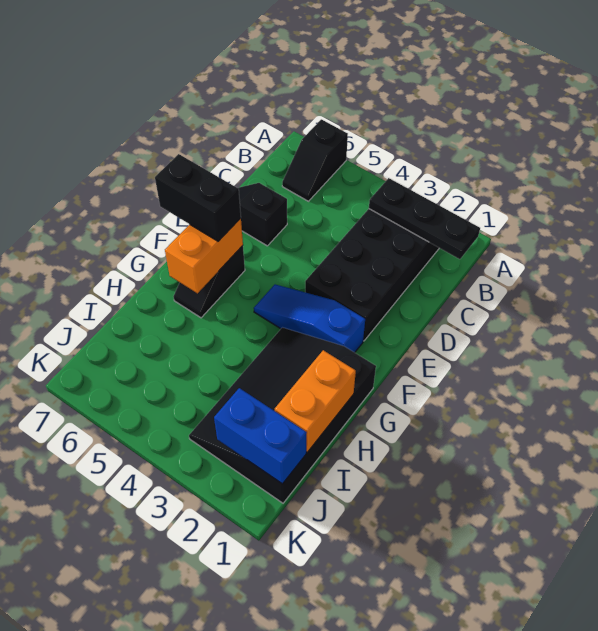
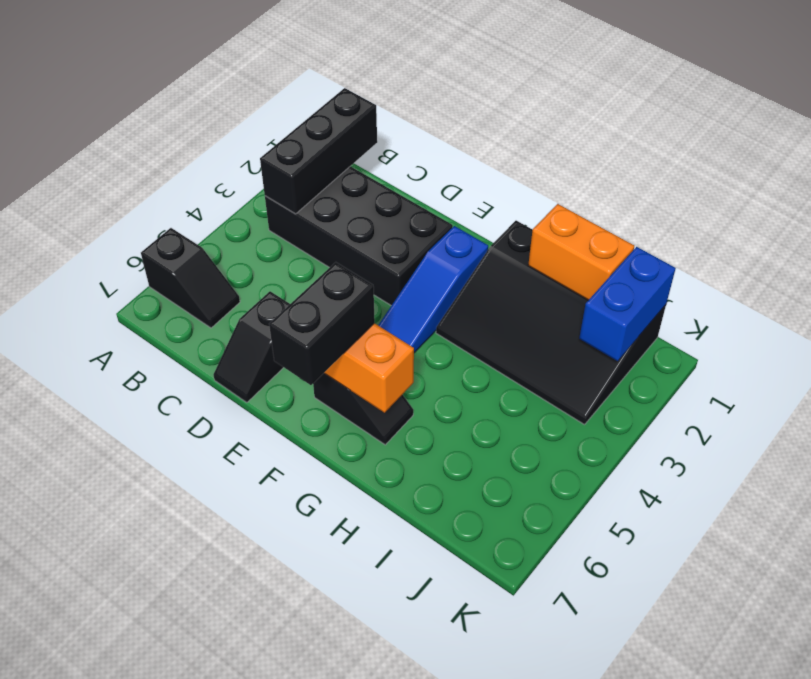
black 1x3 plate [369,178,480,259] -> black 1x3 brick [260,88,377,214]

